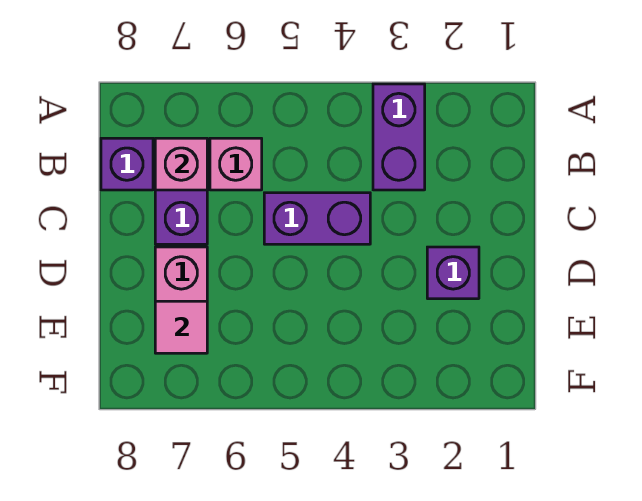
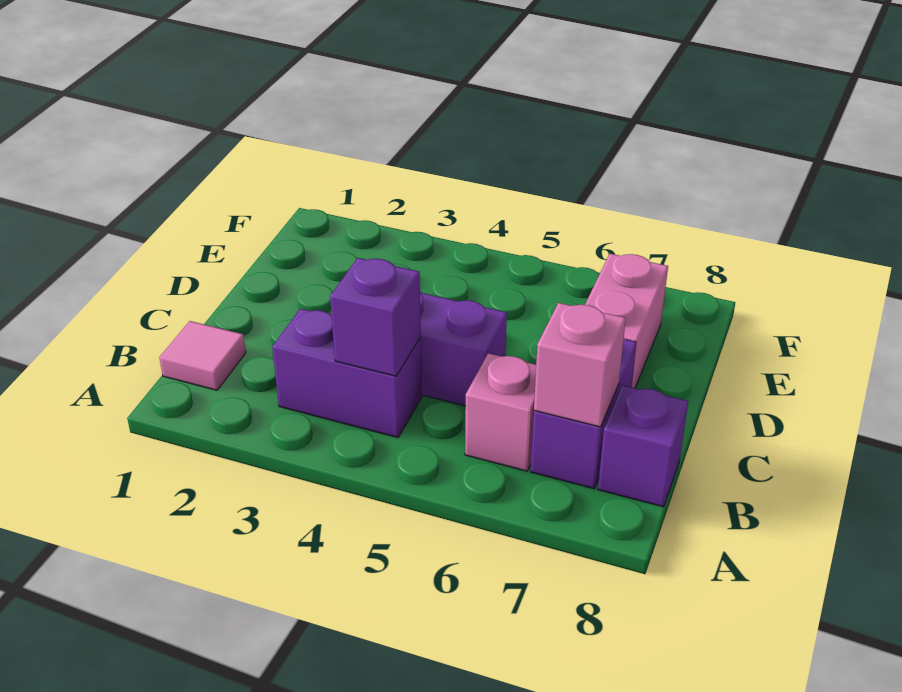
purple 1x2 brick [373,84,425,190] -> purple 1x2 brick turned to [272,309,422,437]
purple 1x1 brick [427,247,479,299] -> purple 1x1 brick moved to [330,258,421,376]
pink 1x1 tile [155,301,207,353] -> pink 1x1 tile moved to [159,321,246,390]

